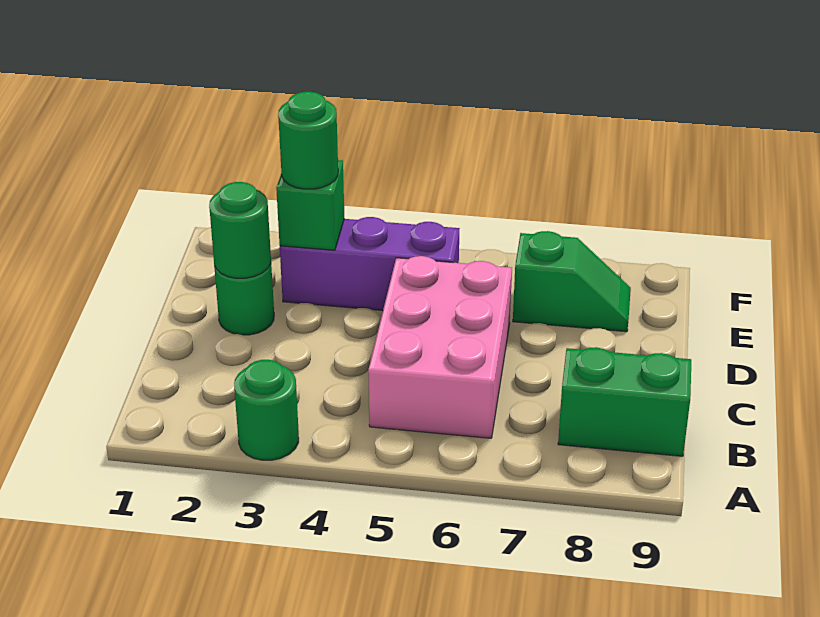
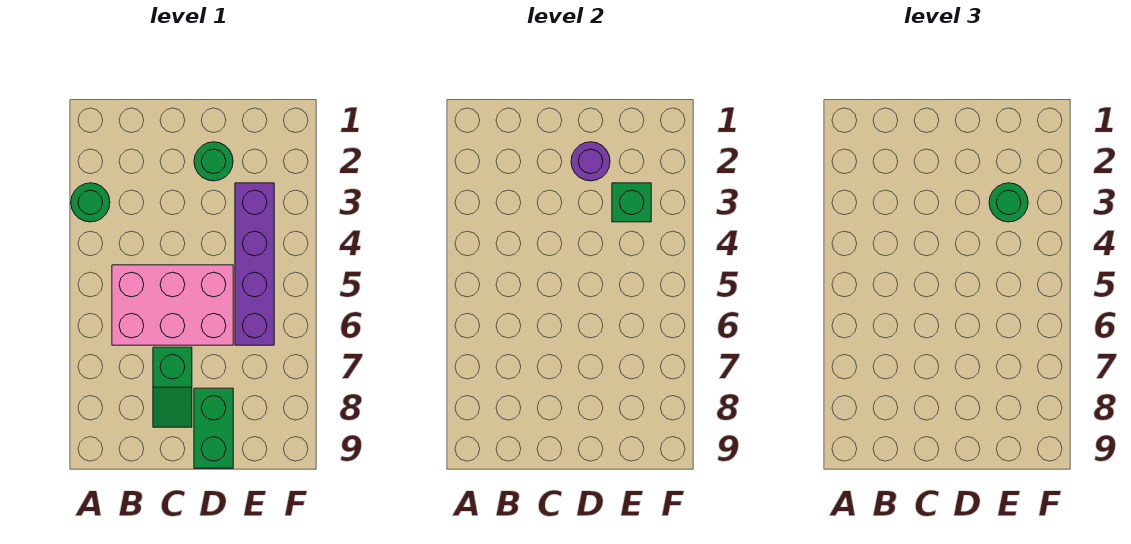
green 1x2 brick [558,347,691,456] -> green 1x2 brick moved to [194,388,233,468]
green 1x1 round brick [209,182,271,278] -> purple 1x1 round brick [571,142,610,181]
purple 1x3 brick [280,217,459,311] -> purple 1x4 brick [235,183,274,345]
green 1x2 slope [513,231,631,332] -> green 1x2 slope moved to [153,347,192,427]

